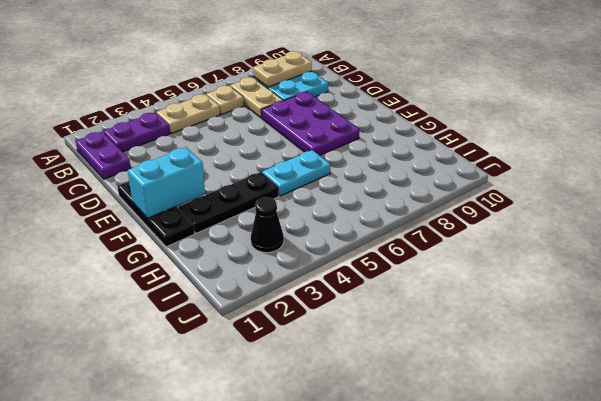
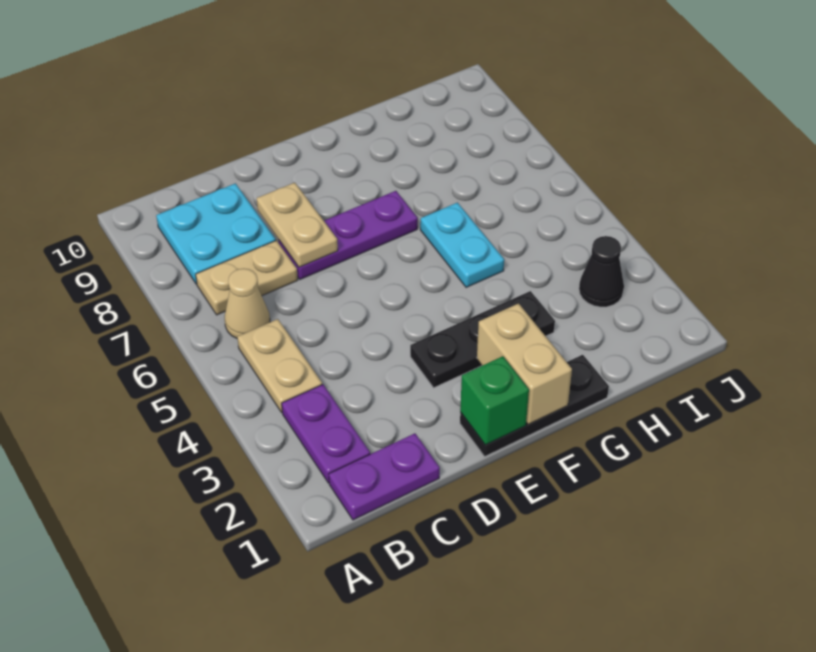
tan 1x1 plate [206,86,244,114] -> tan 1x1 cone [225,268,270,338]
tan 1x2 plate [253,51,312,87] -> tan 1x2 plate moved to [257,183,338,267]
purple 2x3 plate [261,92,359,155] -> purple 1x3 plate [279,191,418,279]
none -> green 1x1 brick [460,356,529,445]
cyan 1x2 brick [128,147,205,218] -> tan 1x2 brick [477,303,572,424]
black 1x3 plate [179,172,279,233] -> black 1x3 plate turned to [410,291,555,388]

